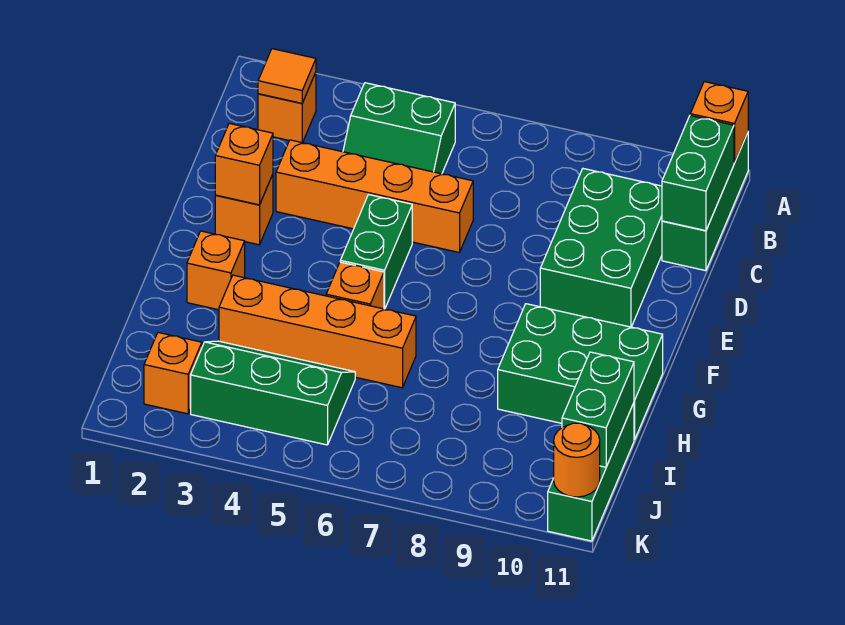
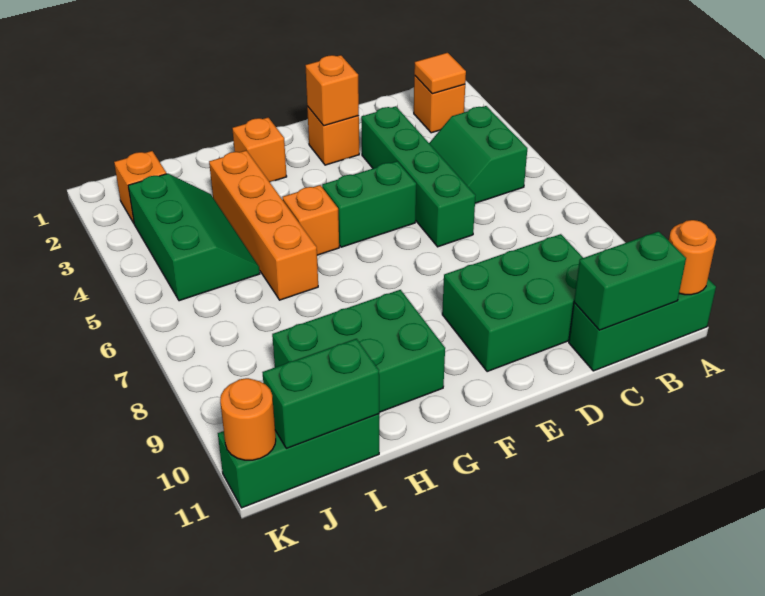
orange 1x1 brick [690,82,748,163] -> orange 1x1 round brick [669,220,716,295]
orange 1x4 brick [276,140,473,252] -> green 1x4 brick [361,106,475,247]
green 2x3 brick [498,304,663,440] -> green 2x3 brick turned to [272,290,445,412]

